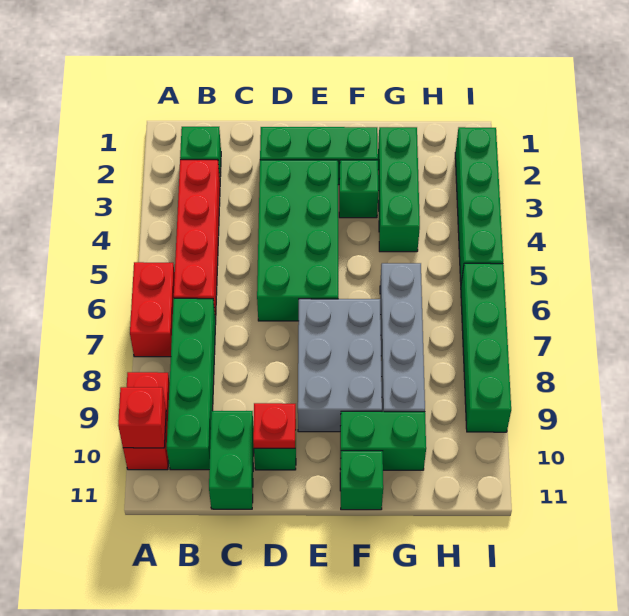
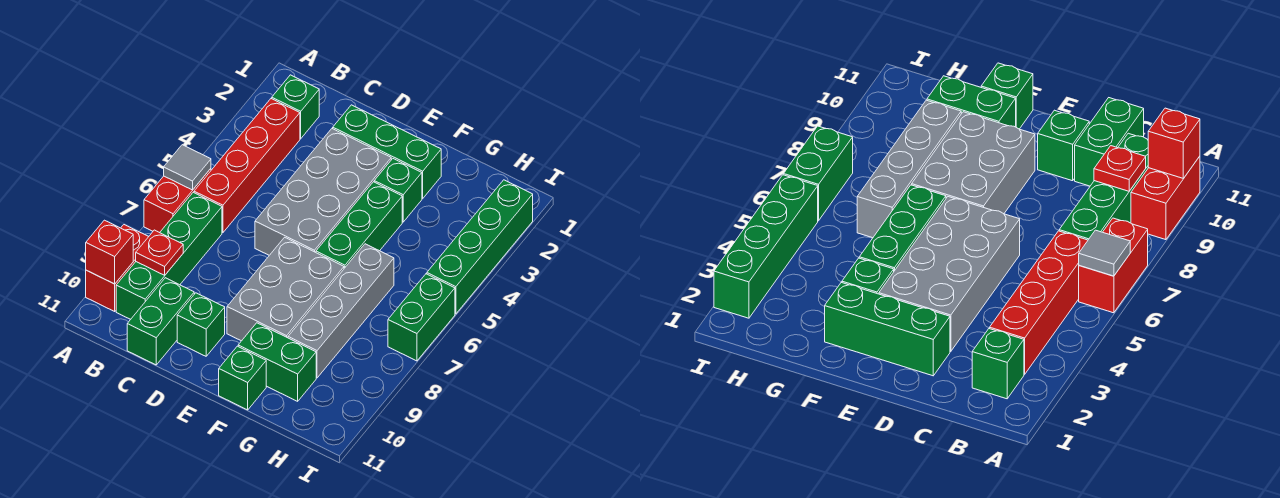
none -> grey 1x1 tile [164,145,211,190]
green 2x4 brick [257,160,338,321] -> grey 2x4 brick [255,128,391,255]
red 1x1 plate [253,403,296,448] -> red 1x1 plate moved to [136,230,183,275]
green 1x3 brick [378,127,420,252] -> green 1x3 brick moved to [316,182,402,268]
green 1x4 brick [461,263,511,432] -> green 1x2 brick [388,274,455,361]

